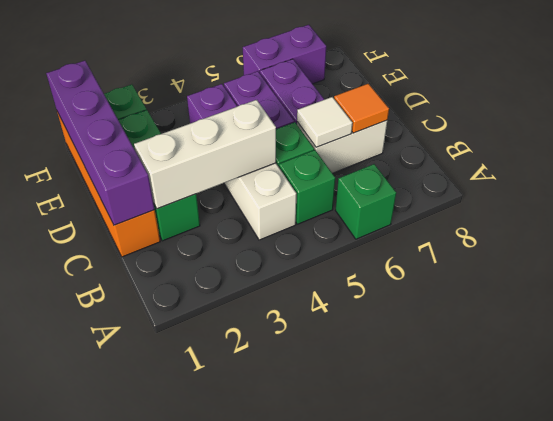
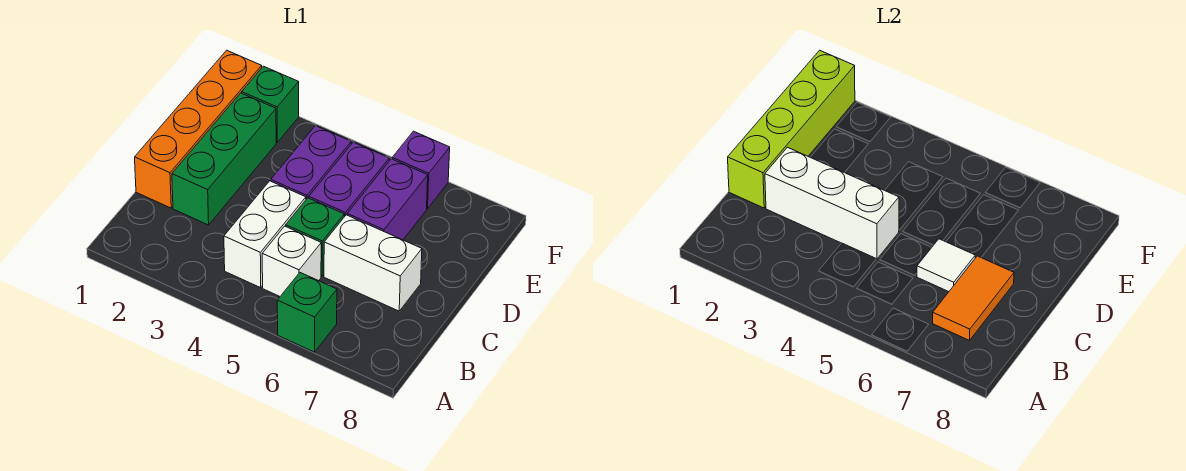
green 1x1 brick [279,150,335,224] -> white 1x1 brick [262,226,321,296]
purple 1x4 brick [46,61,155,225] -> lime 1x4 brick [728,50,855,208]
orange 1x1 tile [334,84,389,133] -> orange 1x2 tile [933,256,1014,340]
purple 1x2 brick [243,25,326,84] -> purple 1x1 brick [392,131,450,209]

